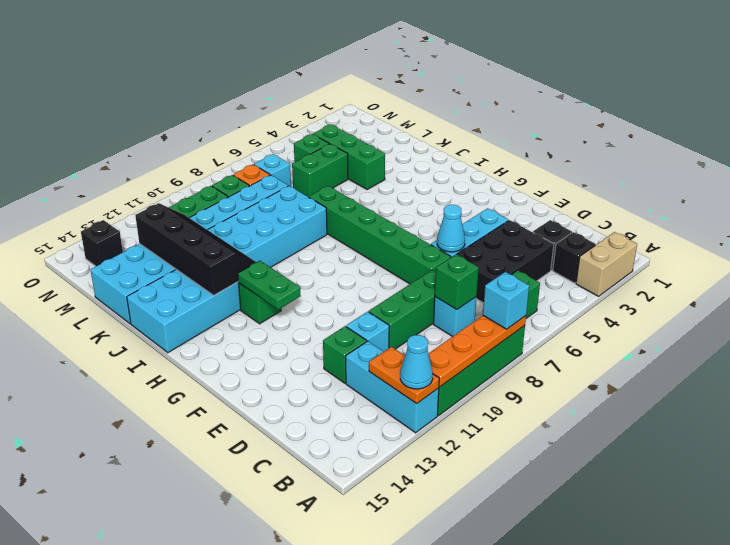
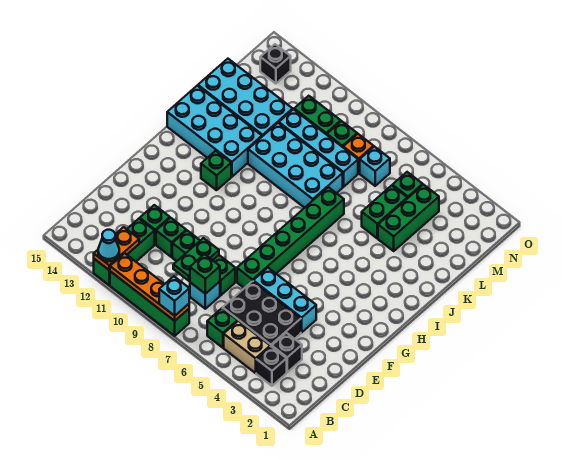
tan 1x2 brick [576,232,637,296] -> tan 1x2 brick moved to [224,321,270,373]
cyan 1x3 brick [346,341,439,433] -> green 1x3 brick [94,219,155,285]
cyan 1x1 brick [346,312,389,351] -> green 1x1 brick [156,218,186,257]
cyan 1x1 cone [437,205,465,252] -> none
green 1x2 plate [238,261,301,310] -> green 1x2 plate moved to [173,238,219,281]
black 2x4 slope [135,203,256,295] -> none
green 1x2 brick [292,144,348,197] -> green 1x2 brick turned to [362,185,407,238]

